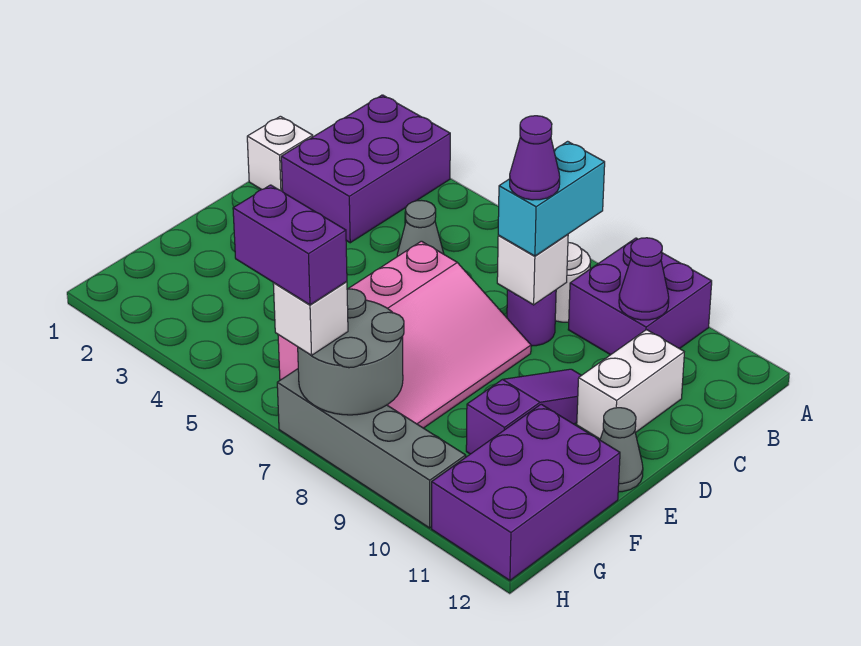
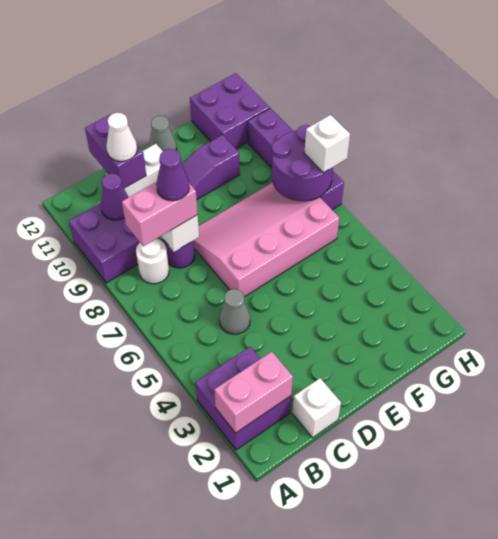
purple 2x3 brick [281,95,450,243] -> purple 2x2 brick [195,347,291,450]
none -> pink 1x2 brick [214,352,293,433]
cyan 1x2 brick [498,141,605,256] -> pink 1x2 brick [122,182,198,246]
none -> white 1x1 cone [106,113,137,161]
purple 2x3 brick [432,404,620,580] -> purple 2x2 brick [190,73,270,149]
grey 2x2 round brick [298,289,404,415] -> purple 2x2 round brick [272,125,333,201]
purple 1x2 brick [233,185,347,305] -> purple 1x2 brick moved to [85,115,146,188]
grey 1x4 brick [277,369,466,528] -> purple 1x4 brick [248,108,344,210]

